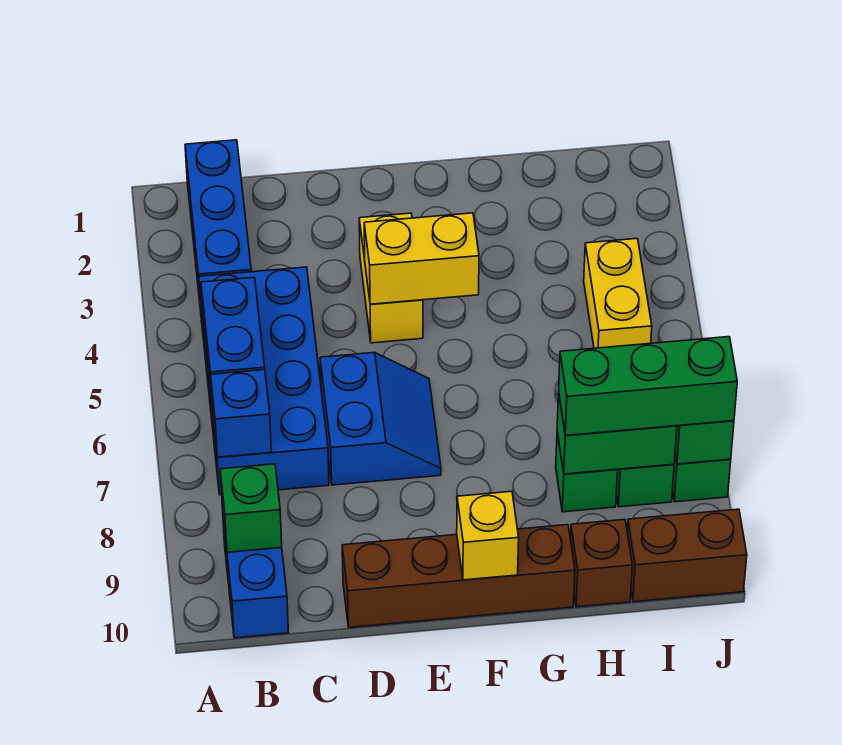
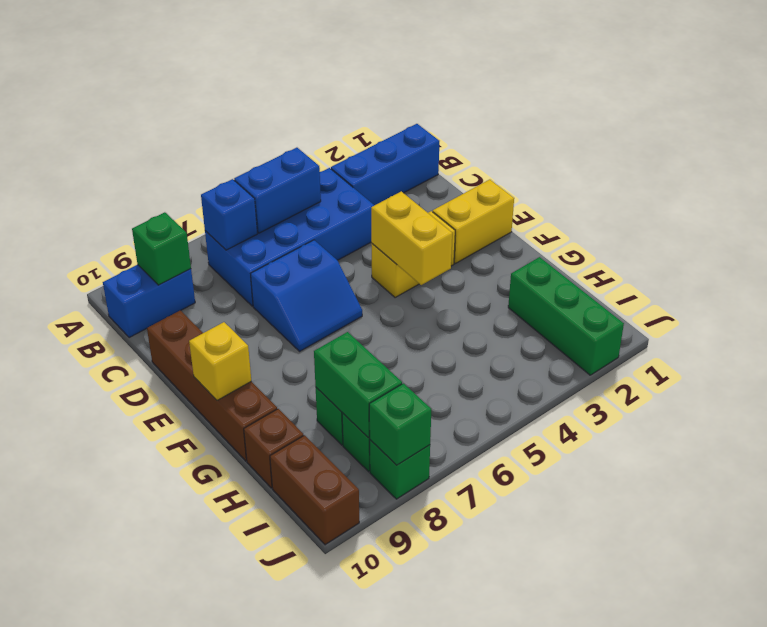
green 1x3 brick [559,337,737,435] -> green 1x3 brick moved to [508,257,624,375]
yellow 1x2 brick [584,239,652,348] -> yellow 1x2 brick moved to [433,180,514,263]

